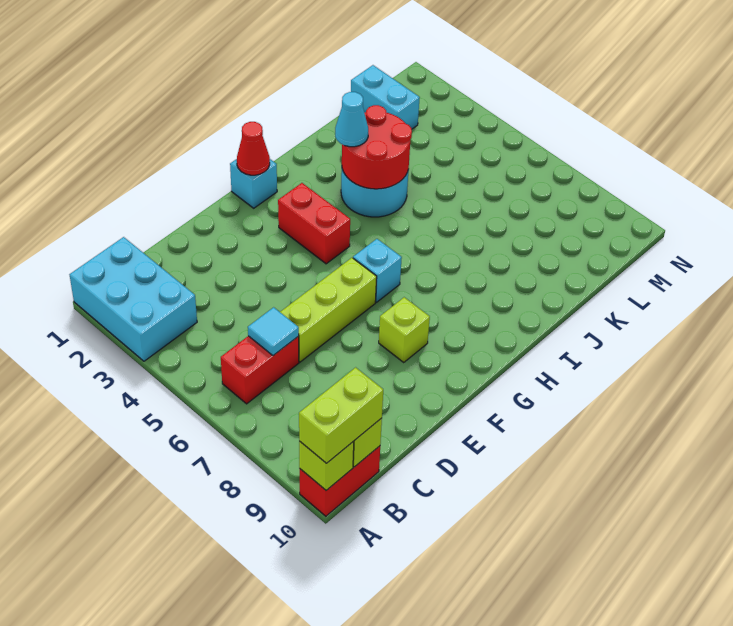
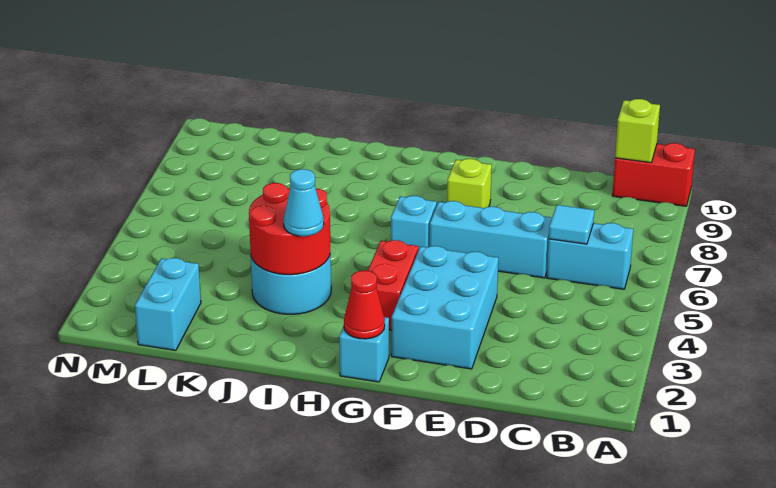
cyan 2x3 brick [70,237,197,361] -> cyan 2x3 brick moved to [391,246,498,369]
lime 1x1 brick [299,441,354,490] -> none
lime 1x2 brick [299,367,383,463] -> none
red 1x2 brick [221,336,299,404] -> cyan 1x2 brick [547,223,633,289]
lime 1x3 brick [280,258,377,362] -> cyan 1x3 brick [430,201,552,278]

